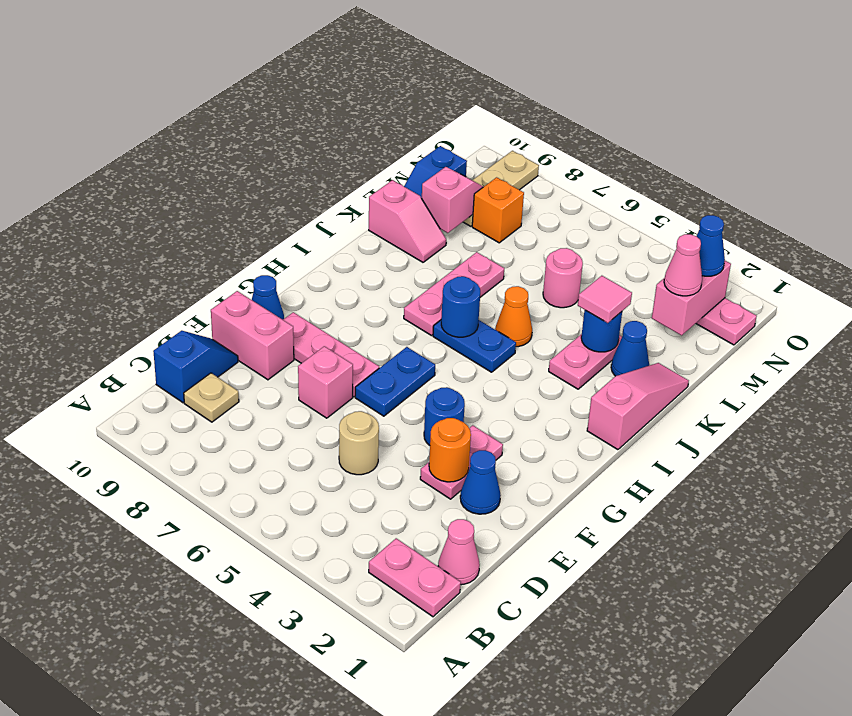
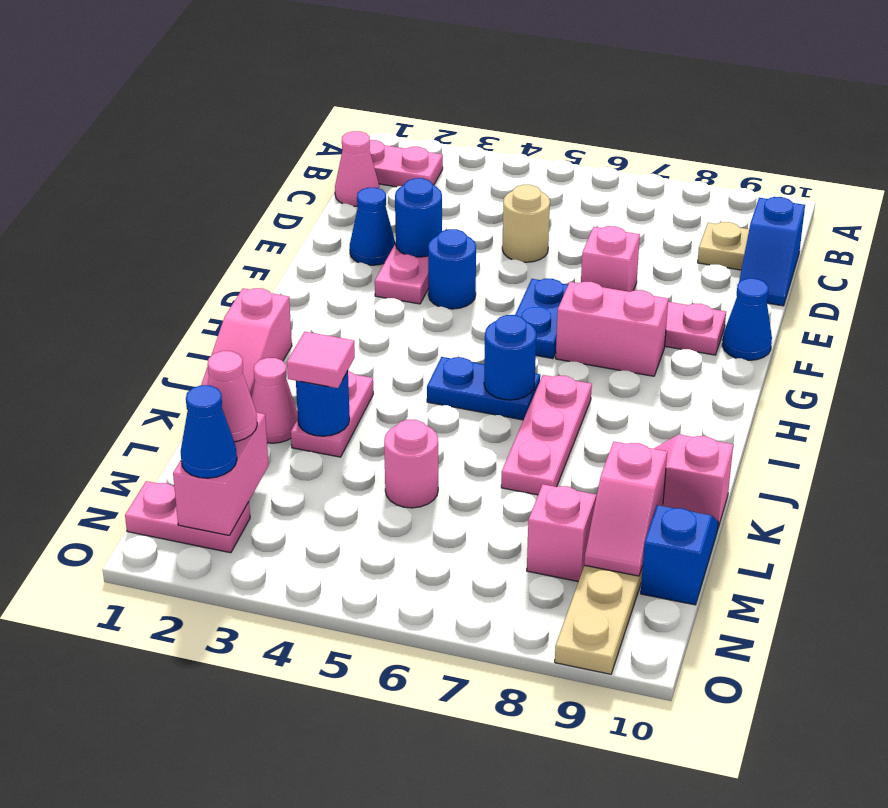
orange 1x1 round brick [429,418,471,482] -> blue 1x1 round brick [395,178,442,257]
pink 1x2 brick [211,291,294,380] -> pink 1x2 brick moved to [556,282,668,376]
orange 1x1 cone [495,286,532,347] -> none
blue 1x1 cone [611,321,649,376] -> pink 1x1 cone [252,358,298,443]
orange 1x1 brick [472,177,524,243] -> pink 1x1 brick [527,484,596,582]

